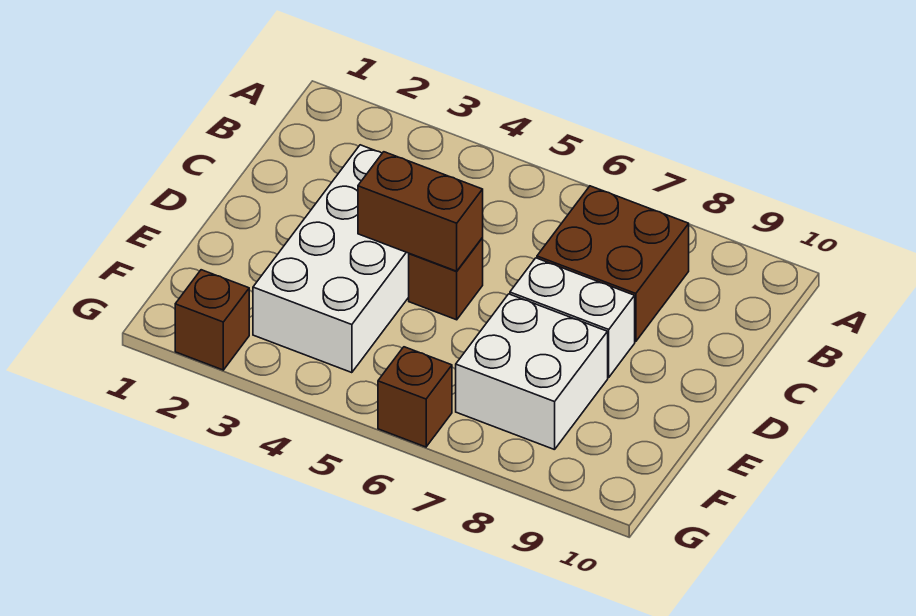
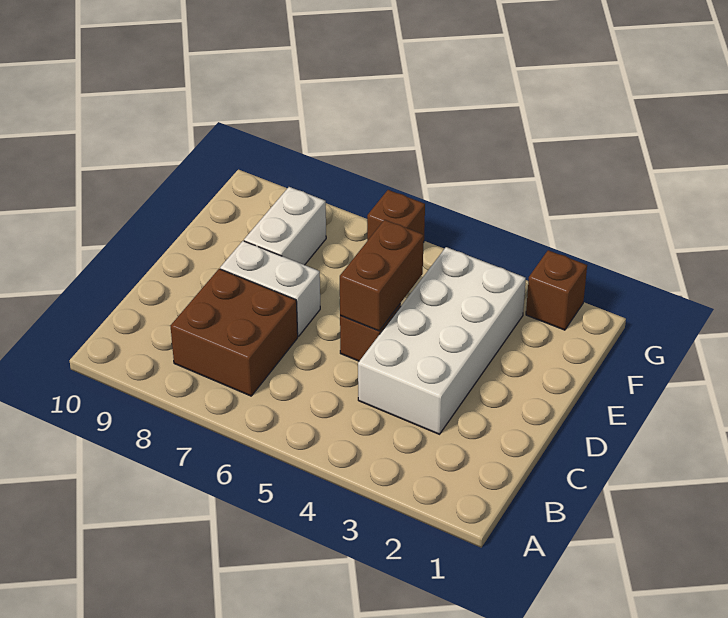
brown 1x2 brick [358,152,483,271] -> brown 1x2 brick turned to [340,220,424,331]
white 2x2 brick [456,294,608,450] -> white 1x2 brick [244,187,326,265]

